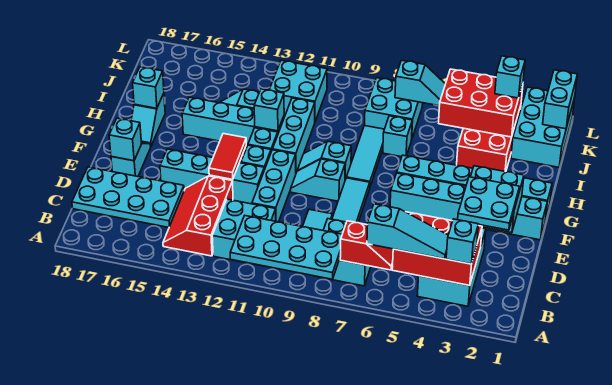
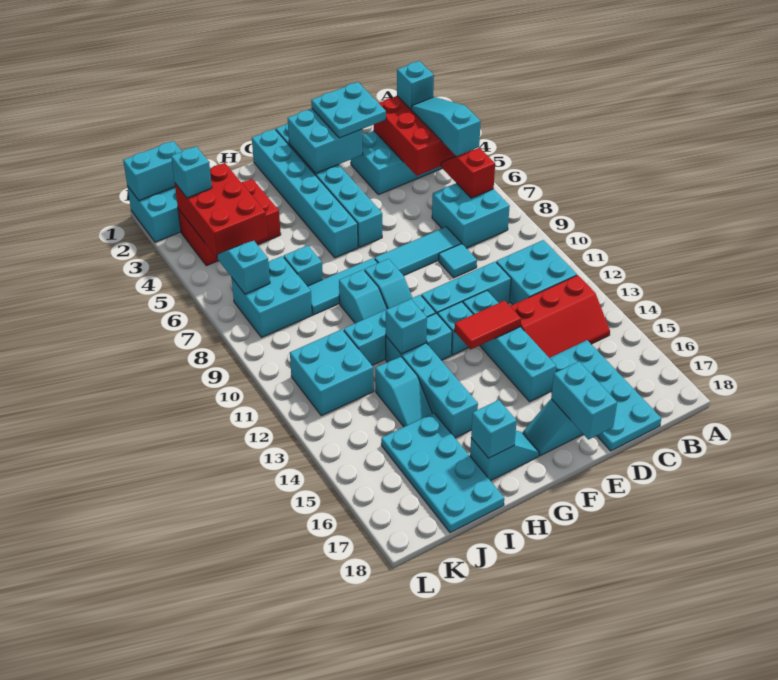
cyan 2x4 plate [230,216,342,279] -> cyan 2x4 plate moved to [381,413,504,533]
cyan 1x1 brick [109,118,142,161] -> cyan 1x2 brick [551,362,617,440]
cyan 1x2 slope [291,159,345,201] -> cyan 1x2 slope moved to [339,270,387,323]

